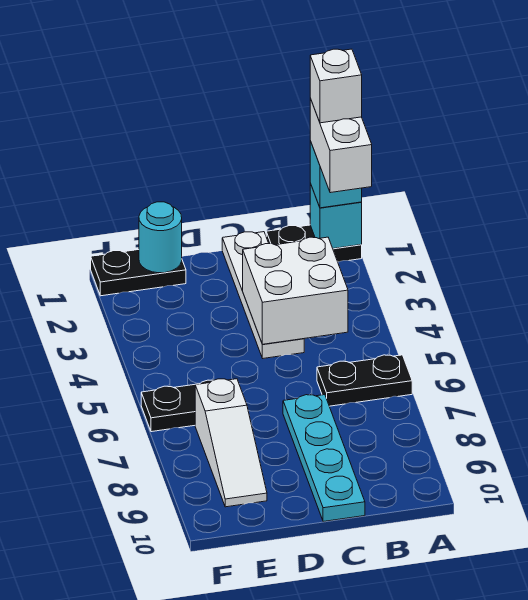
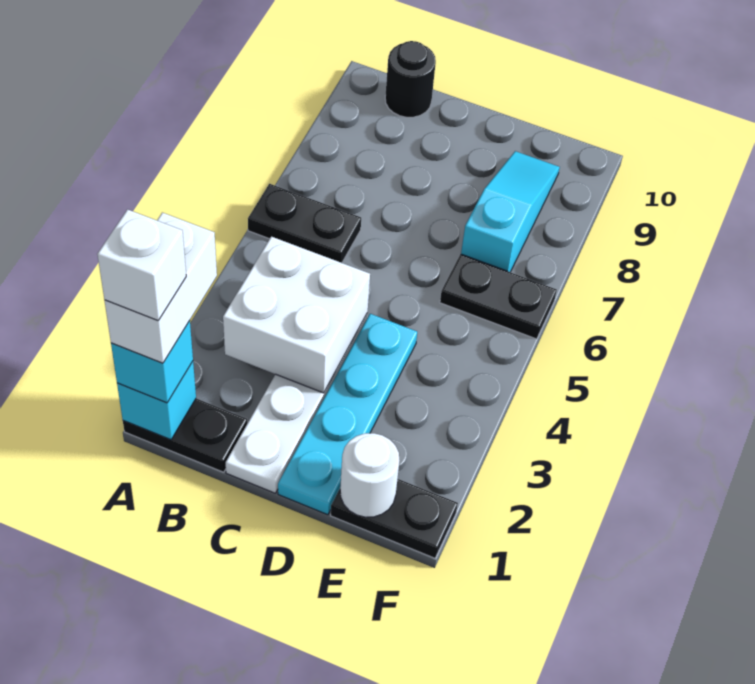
none -> black 1x1 round brick [385,41,436,117]
cyan 1x4 plate [283,395,365,522] -> cyan 1x4 plate moved to [278,314,417,515]
cyan 1x1 round brick [139,202,182,273] -> white 1x1 round brick [340,433,400,517]
white 1x3 slope [195,379,267,507] -> cyan 1x3 slope [461,151,560,272]

